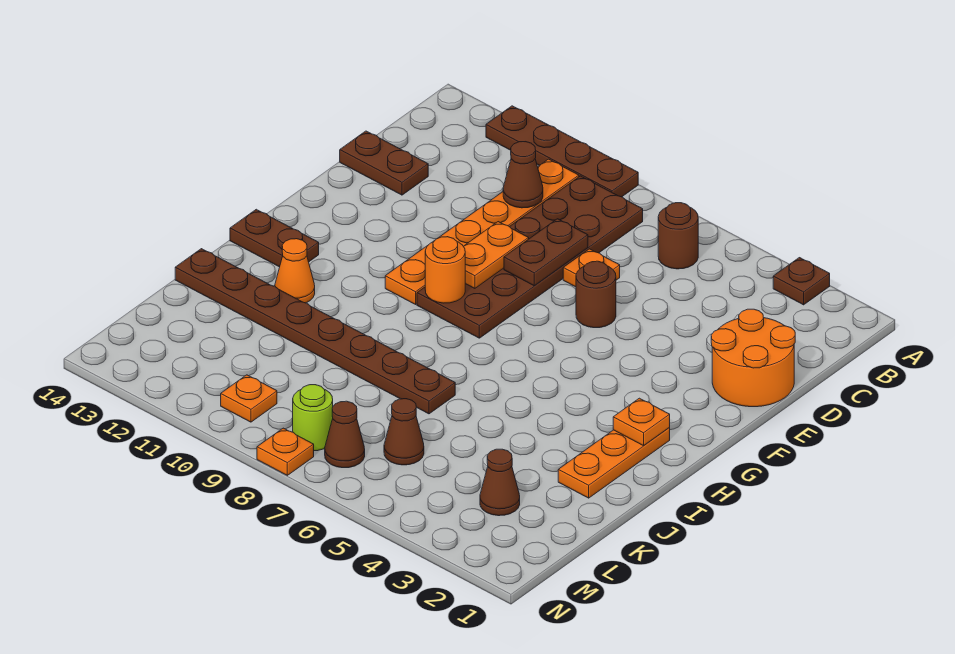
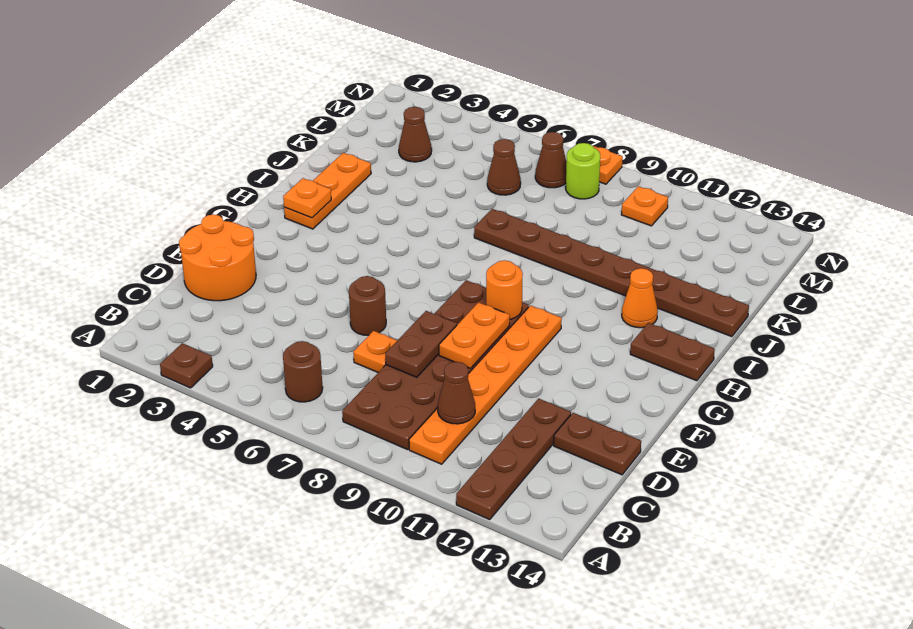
brown 1x4 plate [486,106,638,197] -> brown 1x4 plate turned to [456,399,571,520]

